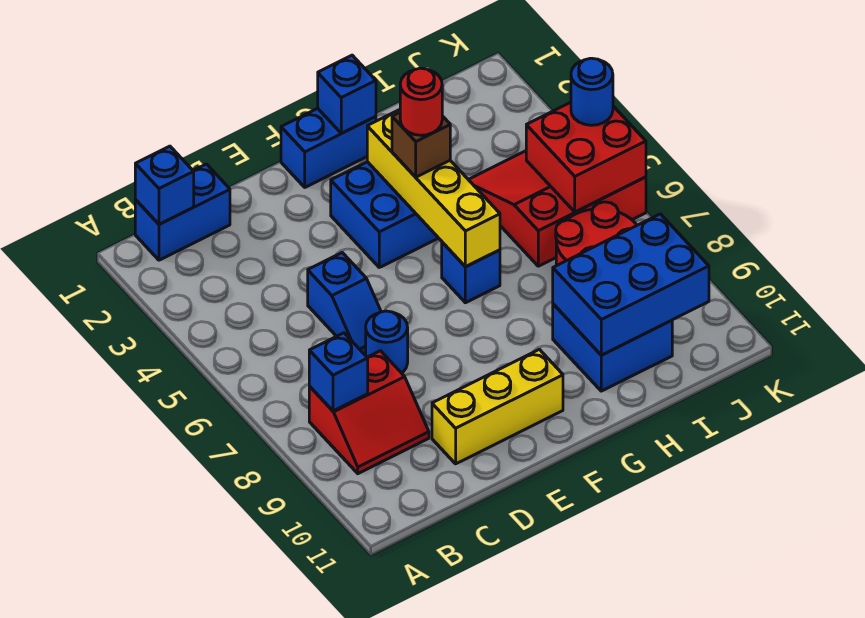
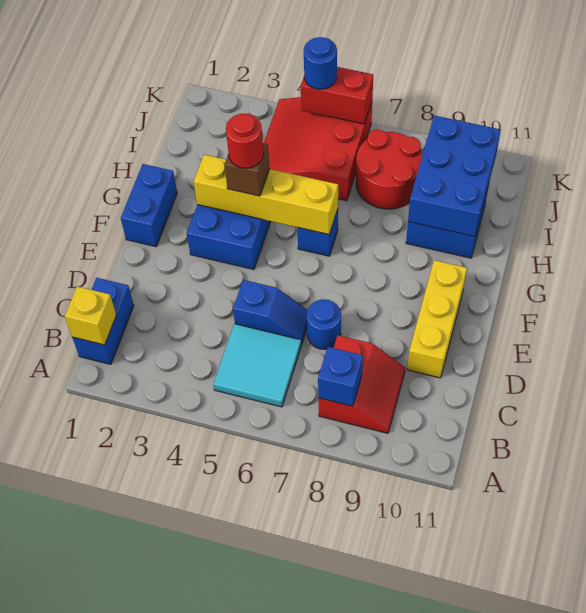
blue 1x1 brick [135,146,194,224] -> yellow 1x1 brick [65,286,116,345]
none -> cyan 2x2 tile [214,324,301,407]
blue 1x1 brick [318,55,376,133] -> none
red 2x2 brick [526,102,646,212] -> red 1x2 brick [301,67,373,124]

